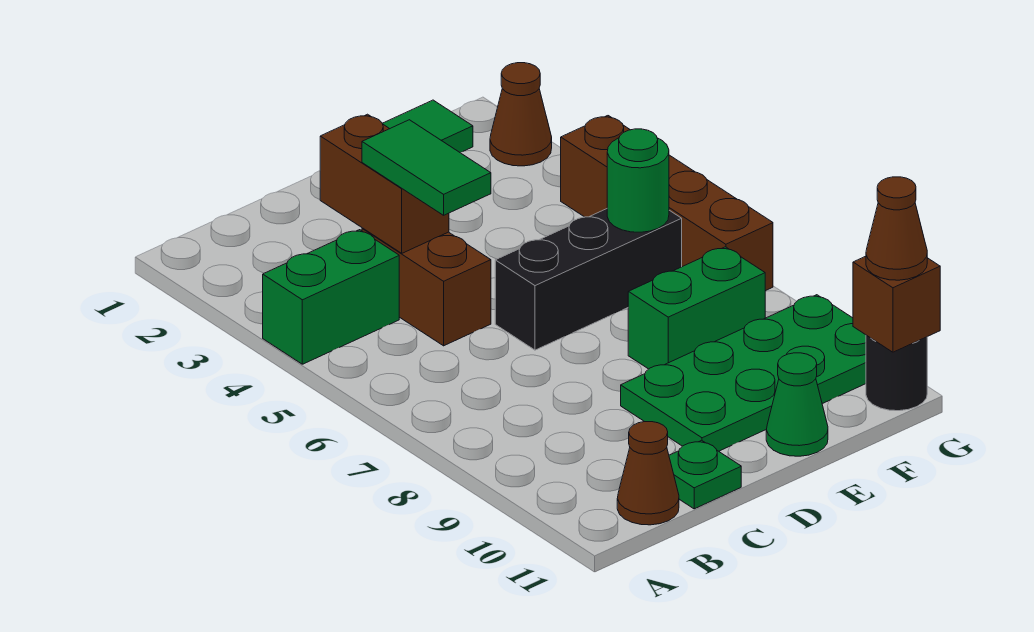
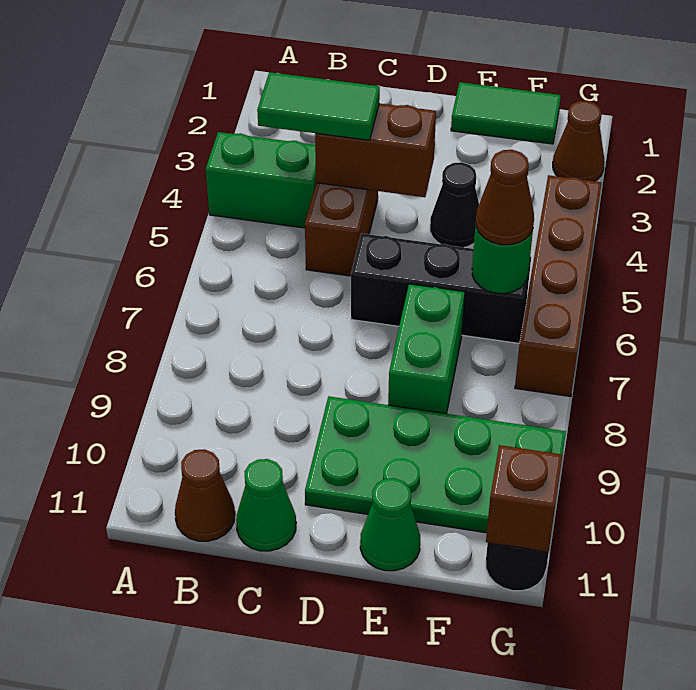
brown 1x2 brick [320,114,449,253] -> brown 1x2 brick turned to [315,103,436,197]
green 1x2 tile [362,120,491,215] -> green 1x2 tile turned to [257,72,380,140]
green 1x1 plate [669,440,741,509] -> green 1x1 cone [236,459,296,551]
none -> black 1x1 cone [430,162,479,247]
green 1x2 brick [628,247,765,369] -> green 1x2 brick turned to [388,284,465,414]
brown 1x1 cone [866,177,927,280] -> brown 1x1 cone moved to [476,150,534,245]

